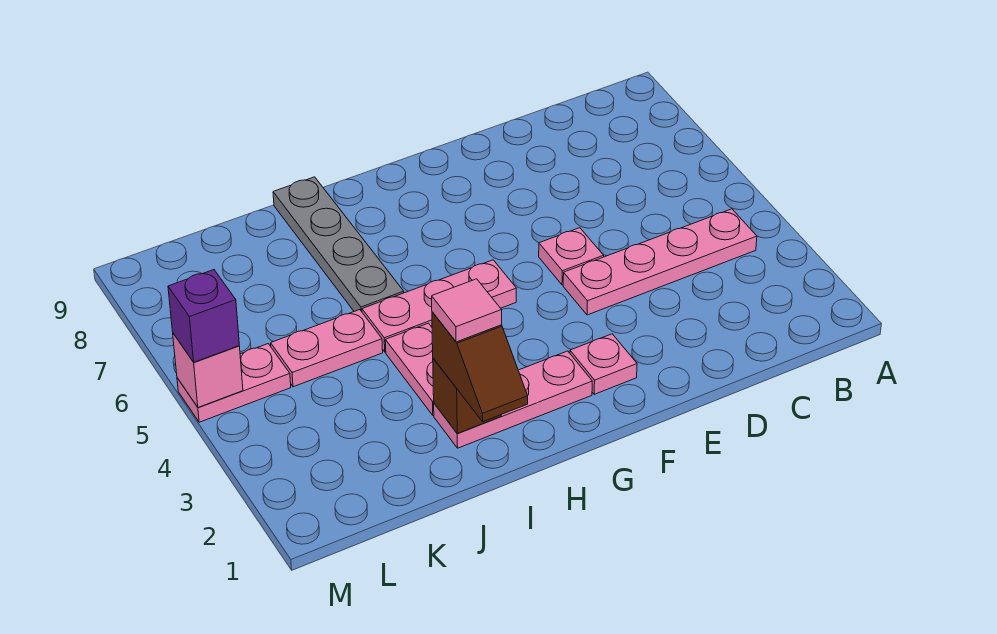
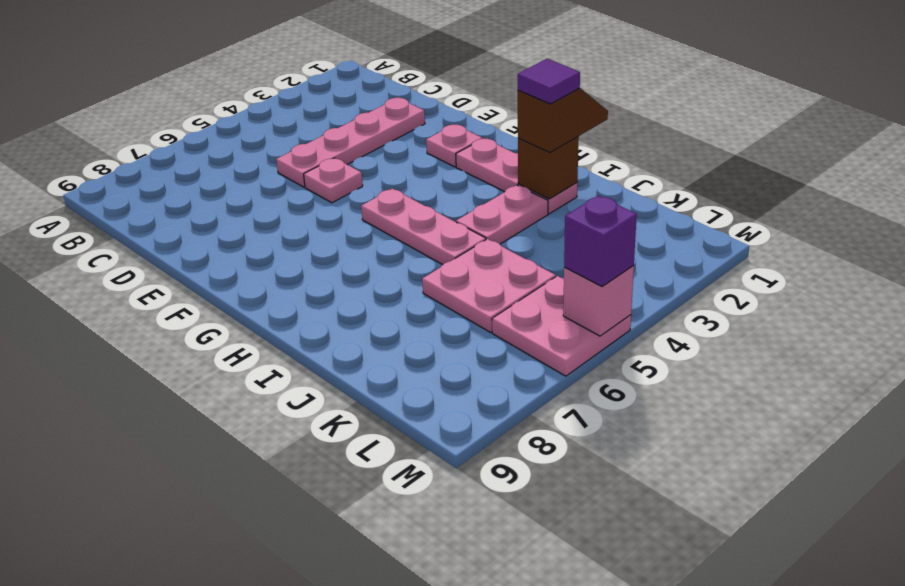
pink 1x4 plate [563,209,757,315] -> pink 1x4 plate turned to [276,98,425,187]
pink 1x1 tile [432,279,502,342] -> purple 1x1 tile [518,59,580,104]
grey 1x4 plate [273,177,404,312] -> none
pink 1x2 plate [271,310,383,387] -> pink 2x2 plate [422,239,556,332]
pink 1x2 plate [177,344,291,422] -> pink 2x2 plate [492,276,631,376]

